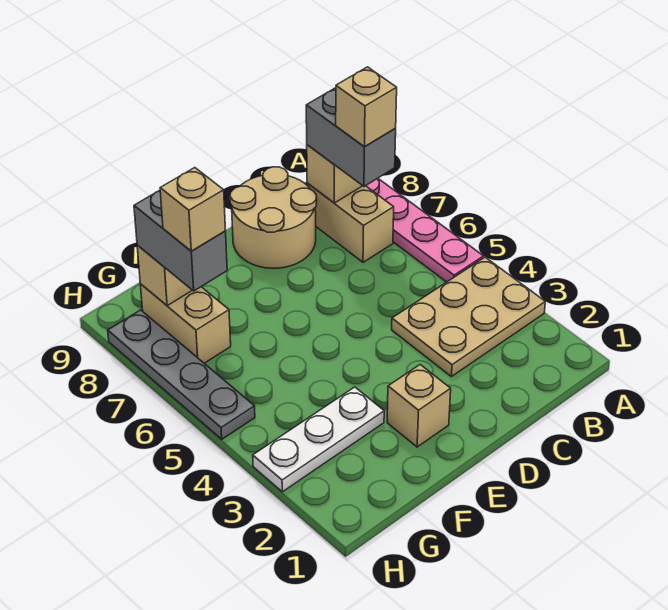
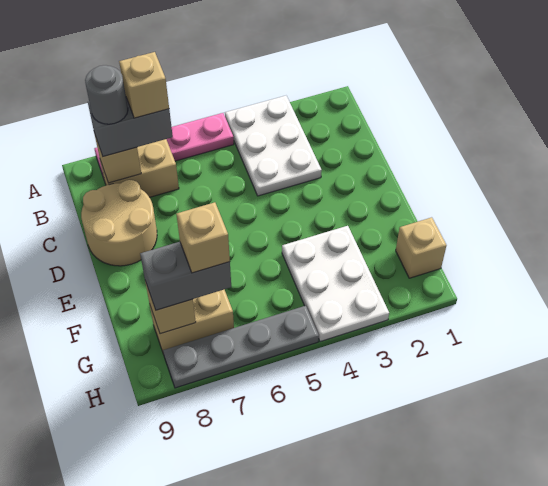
tan 2x3 plate [392,257,545,377] -> white 2x3 plate [225,96,322,196]
none -> grey 1x1 round brick [85,65,128,124]
tan 1x1 brick [387,365,451,447] -> tan 1x1 brick moved to [396,217,446,278]
white 1x3 plate [253,387,384,492] -> white 2x3 plate [282,226,389,342]

